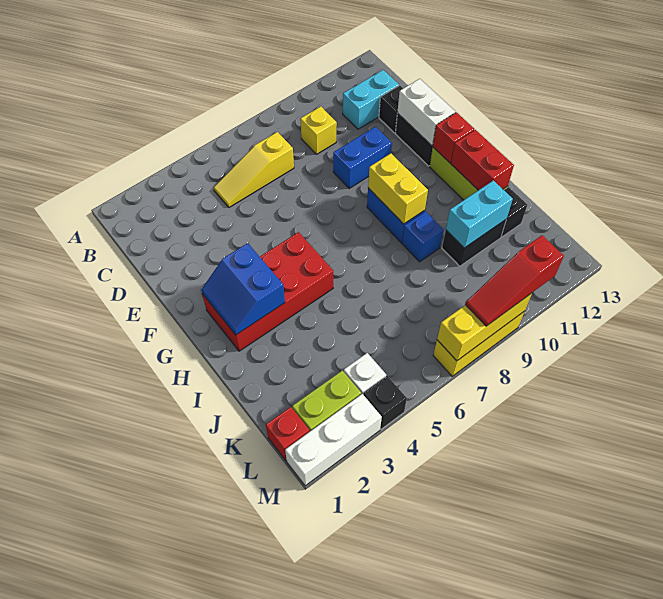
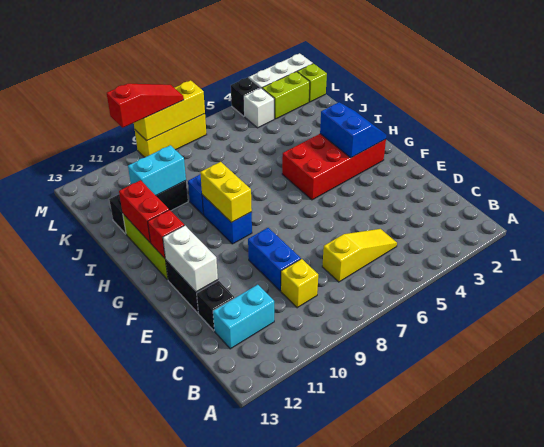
blue 1x2 brick [333,127,392,189] -> blue 1x2 brick turned to [248,228,301,291]
red 1x1 brick [266,407,310,461] -> lime 1x1 brick [297,64,327,102]

